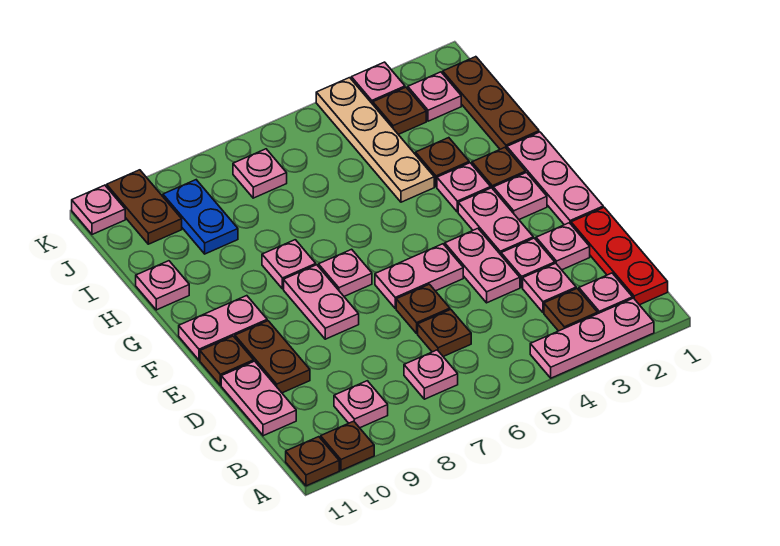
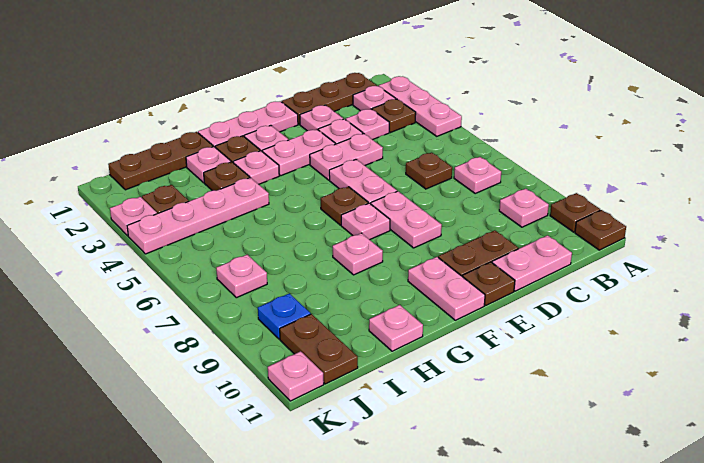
red 1x3 plate [571,207,668,305] -> brown 1x3 plate [282,73,377,124]
brown 1x1 plate [396,284,450,333] -> brown 1x1 plate moved to [321,187,368,225]
pink 1x2 plate [284,265,359,339] -> pink 1x2 plate turned to [371,191,442,248]
tan 1x4 plate [316,78,434,202] -> pink 1x4 plate [127,178,269,254]
blue 1x2 plate [163,180,238,254] -> blue 1x1 plate [258,294,311,339]
pink 1x1 plate [408,72,461,121] -> pink 1x1 plate moved to [186,147,231,183]
brown 1x2 plate [107,170,182,244] -> brown 1x2 plate turned to [280,314,358,384]

